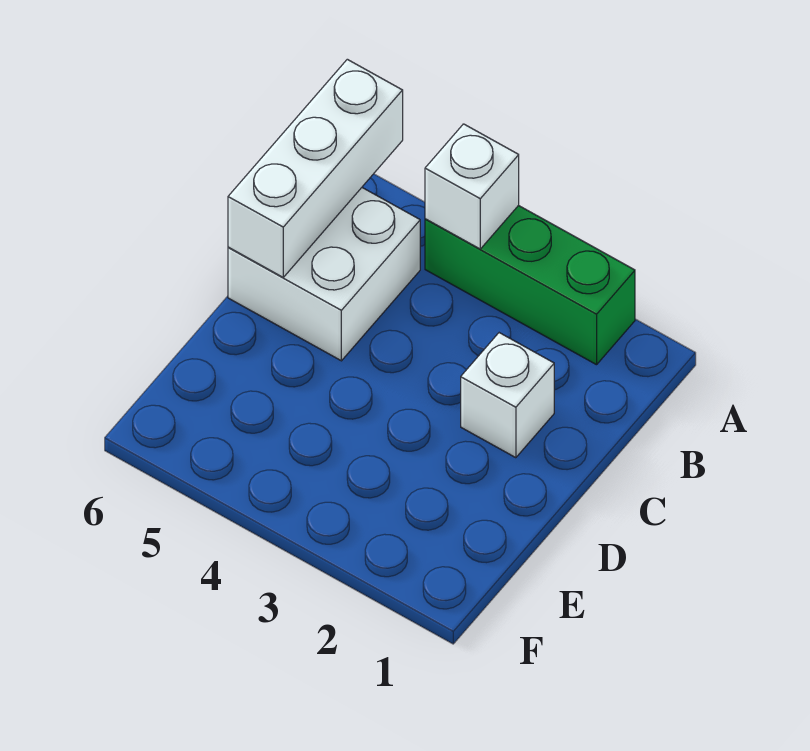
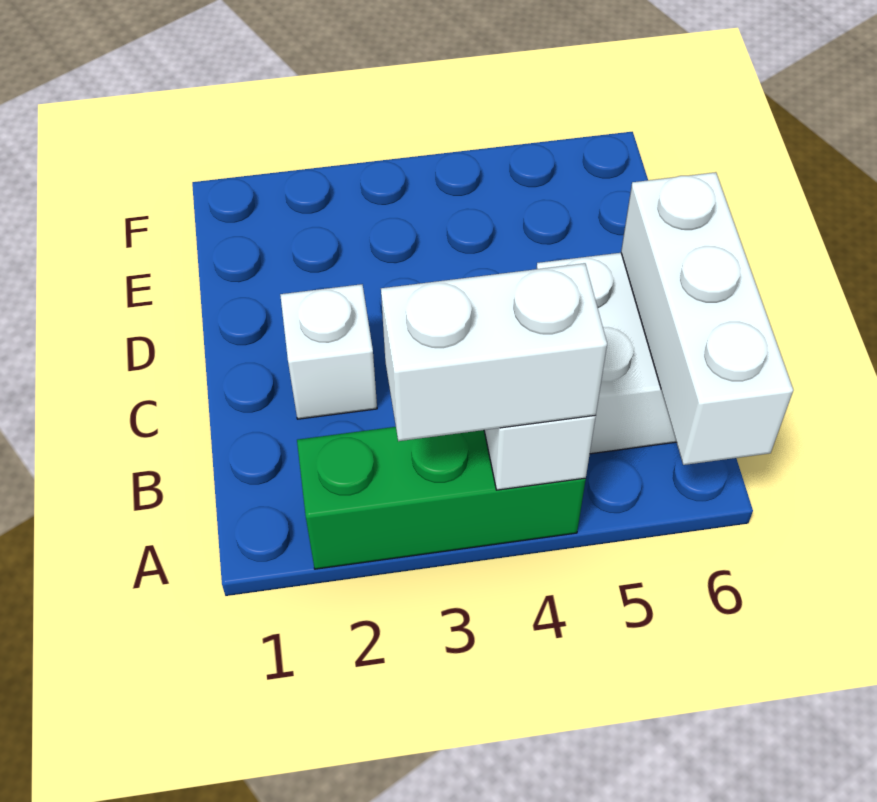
none -> white 1x2 brick [381,263,607,441]

